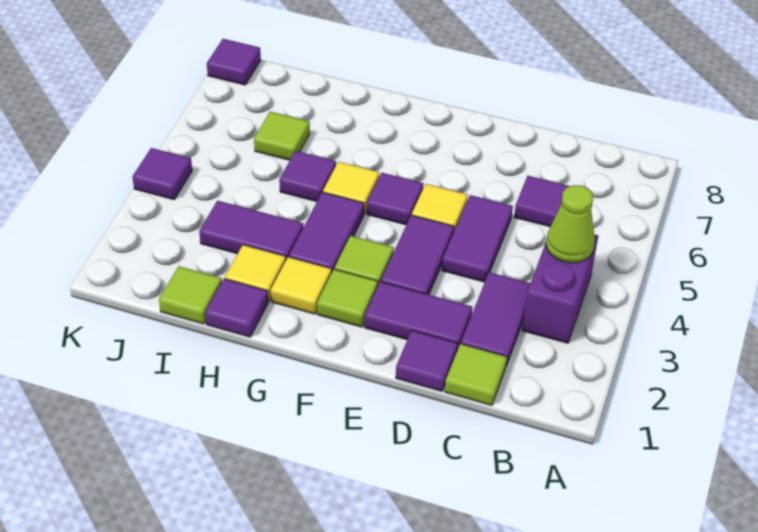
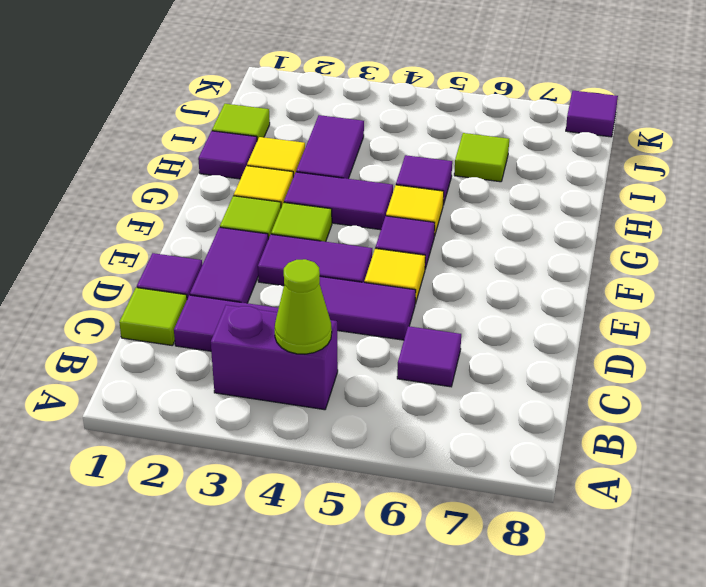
purple 1x1 tile [133,148,192,200] -> none

